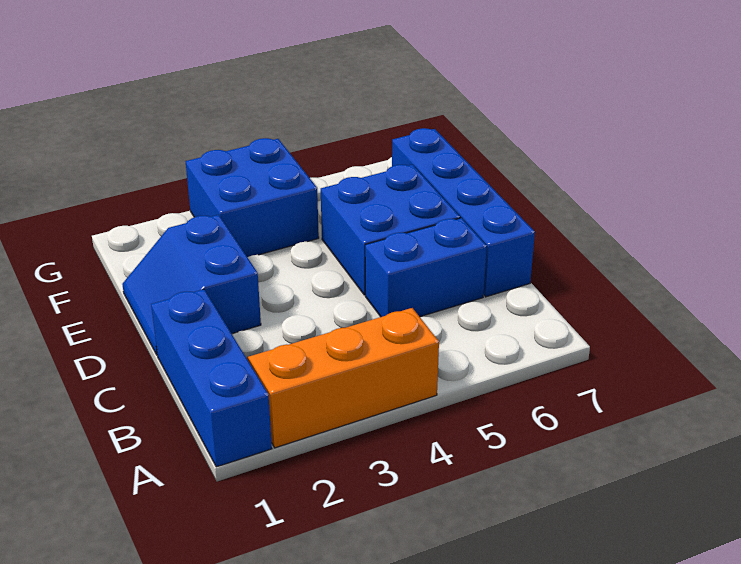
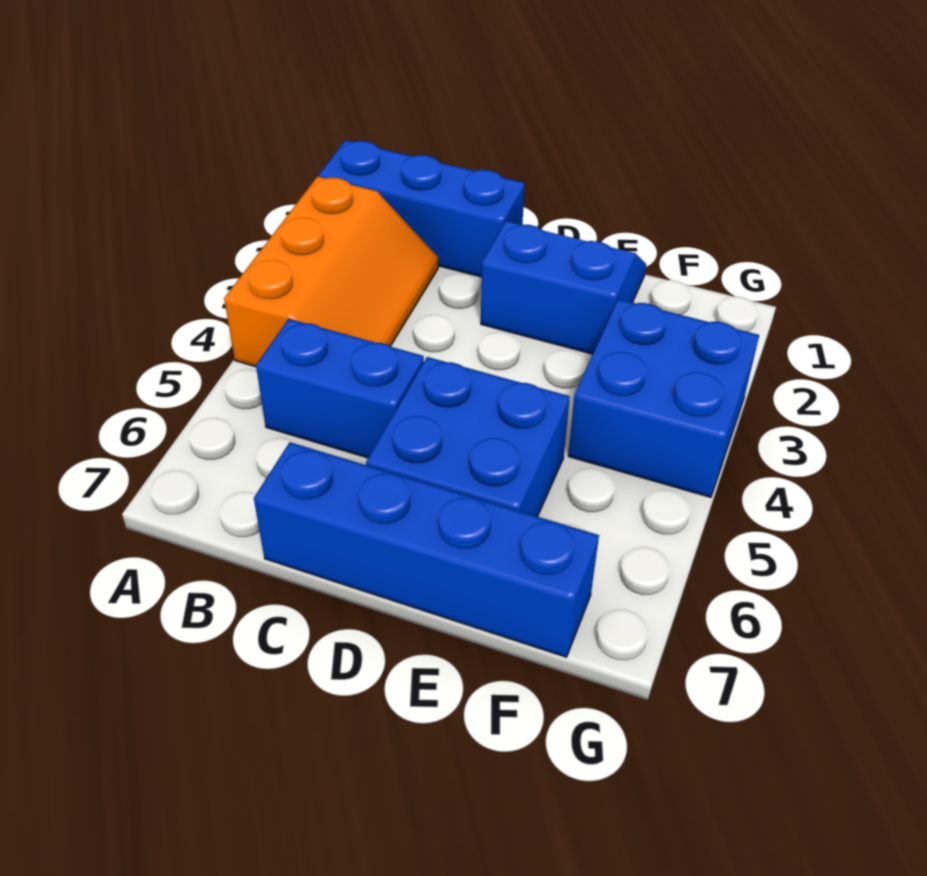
blue 1x2 brick [365,218,487,317] -> blue 1x2 brick turned to [256,319,424,458]

